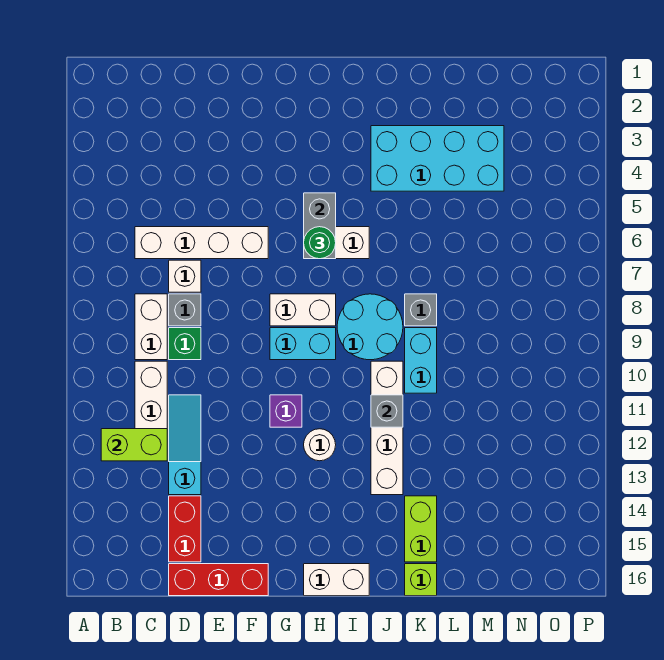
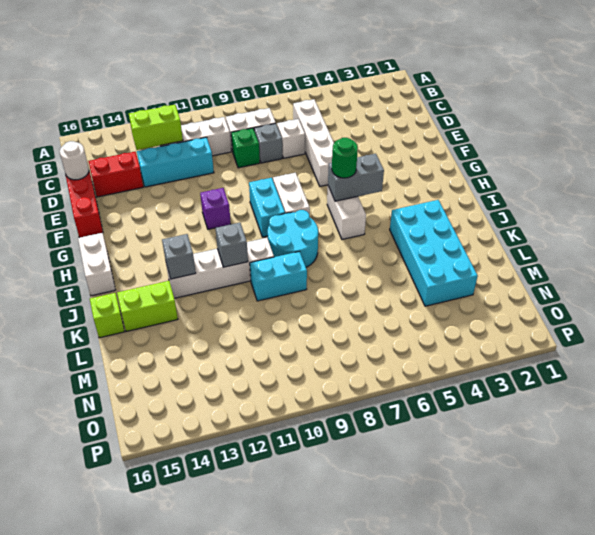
lime 1x2 brick [101,429,167,461] -> lime 1x2 brick turned to [129,105,183,150]
cyan 1x3 slope [169,395,201,495] -> cyan 1x3 brick [137,137,214,187]
white 1x1 round brick [304,429,336,461] -> white 1x1 round brick moved to [60,141,89,180]
grey 1x1 brick [405,294,437,326] -> grey 1x1 brick moved to [162,234,196,279]

